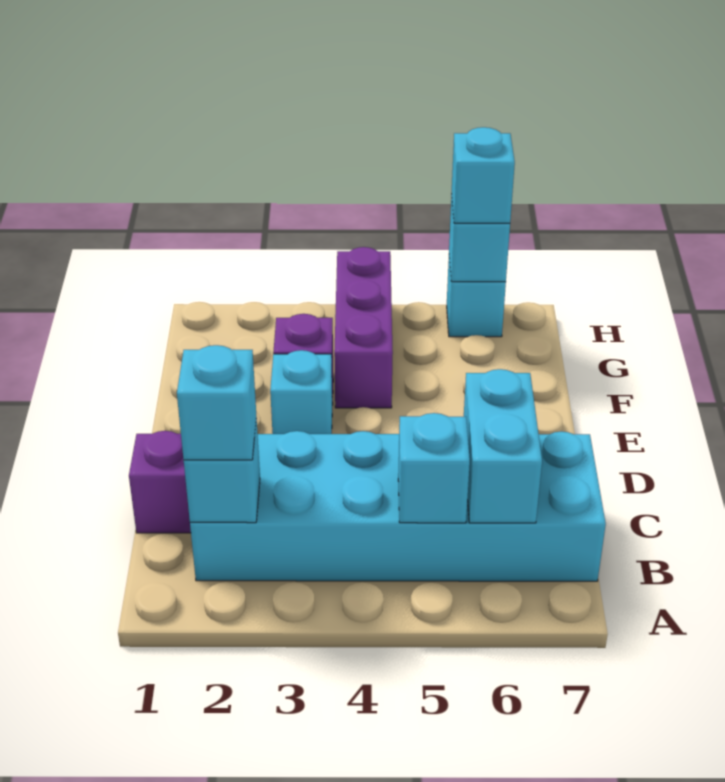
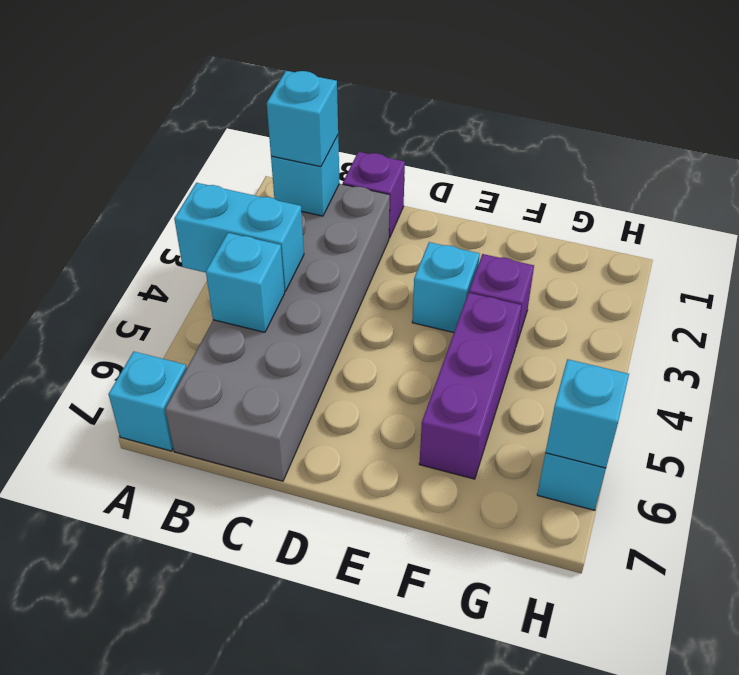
cyan 2x6 brick [190,431,606,581] -> grey 2x6 brick [165,184,390,481]
cyan 1x2 brick [464,369,542,523] -> cyan 1x2 brick moved to [174,183,304,291]
purple 1x3 brick [334,247,393,408] -> purple 1x3 brick turned to [419,293,522,479]
cyan 1x1 brick [451,127,515,223] -> cyan 1x1 brick moved to [108,352,187,451]

